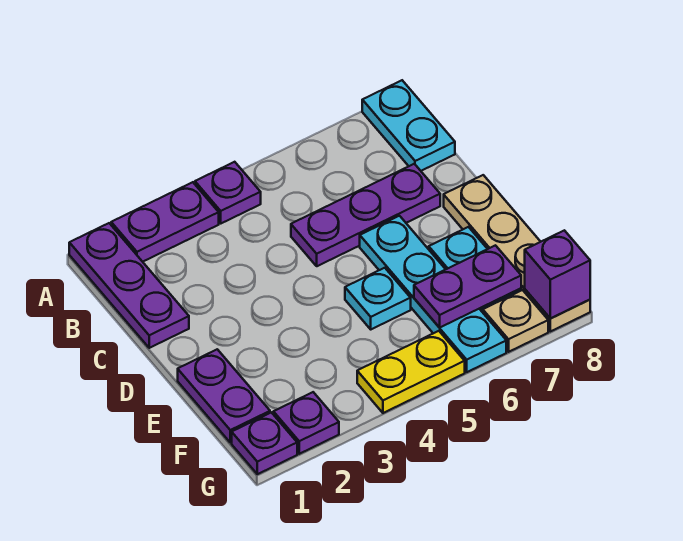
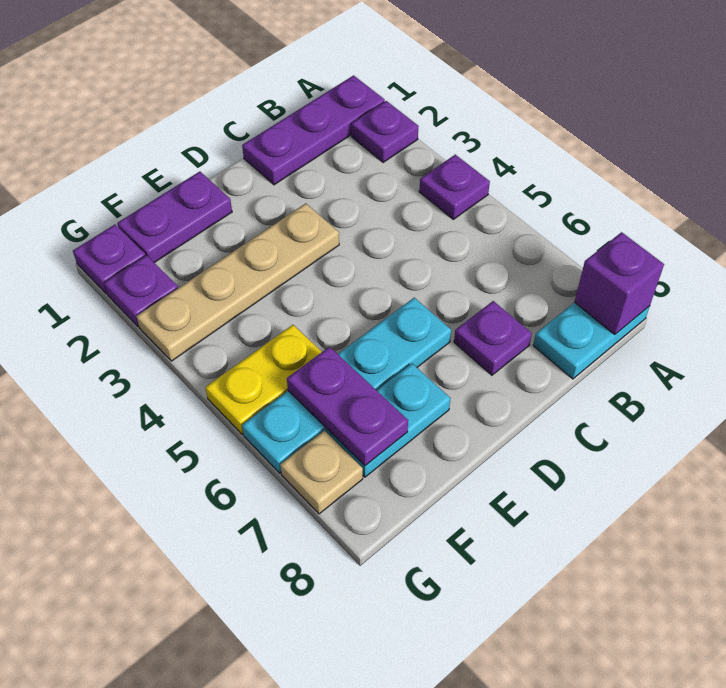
purple 1x2 plate [111,182,219,262] -> purple 1x1 plate [351,101,419,162]
purple 1x3 plate [291,164,440,266] -> purple 1x1 plate [454,301,532,375]
tan 1x4 plate [444,175,590,331] -> tan 1x4 plate moved to [136,203,339,361]
cyan 1x1 plate [345,268,411,329] -> none
yellow 1x2 plate [357,331,465,413] -> yellow 1x2 plate turned to [205,325,322,434]
purple 1x1 brick [525,230,590,319] -> purple 1x1 brick moved to [575,232,664,335]

